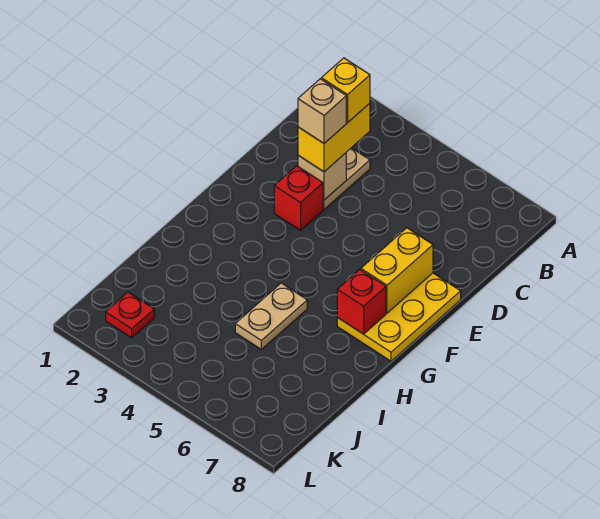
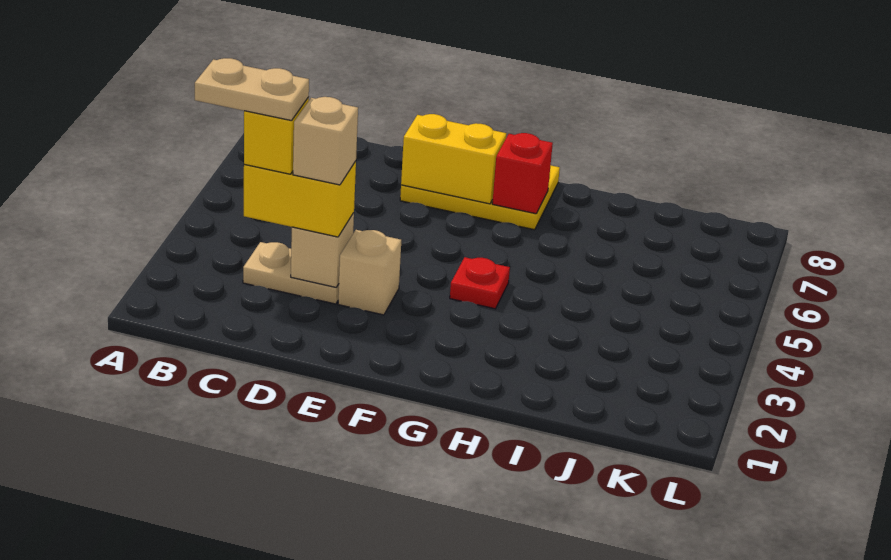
red 1x1 brick [274,166,323,230] -> tan 1x1 brick [338,230,401,315]
tan 1x2 plate [235,283,307,349] -> tan 1x2 plate moved to [195,58,309,121]
red 1x1 plate [106,292,154,338] -> red 1x1 plate moved to [450,257,510,309]

